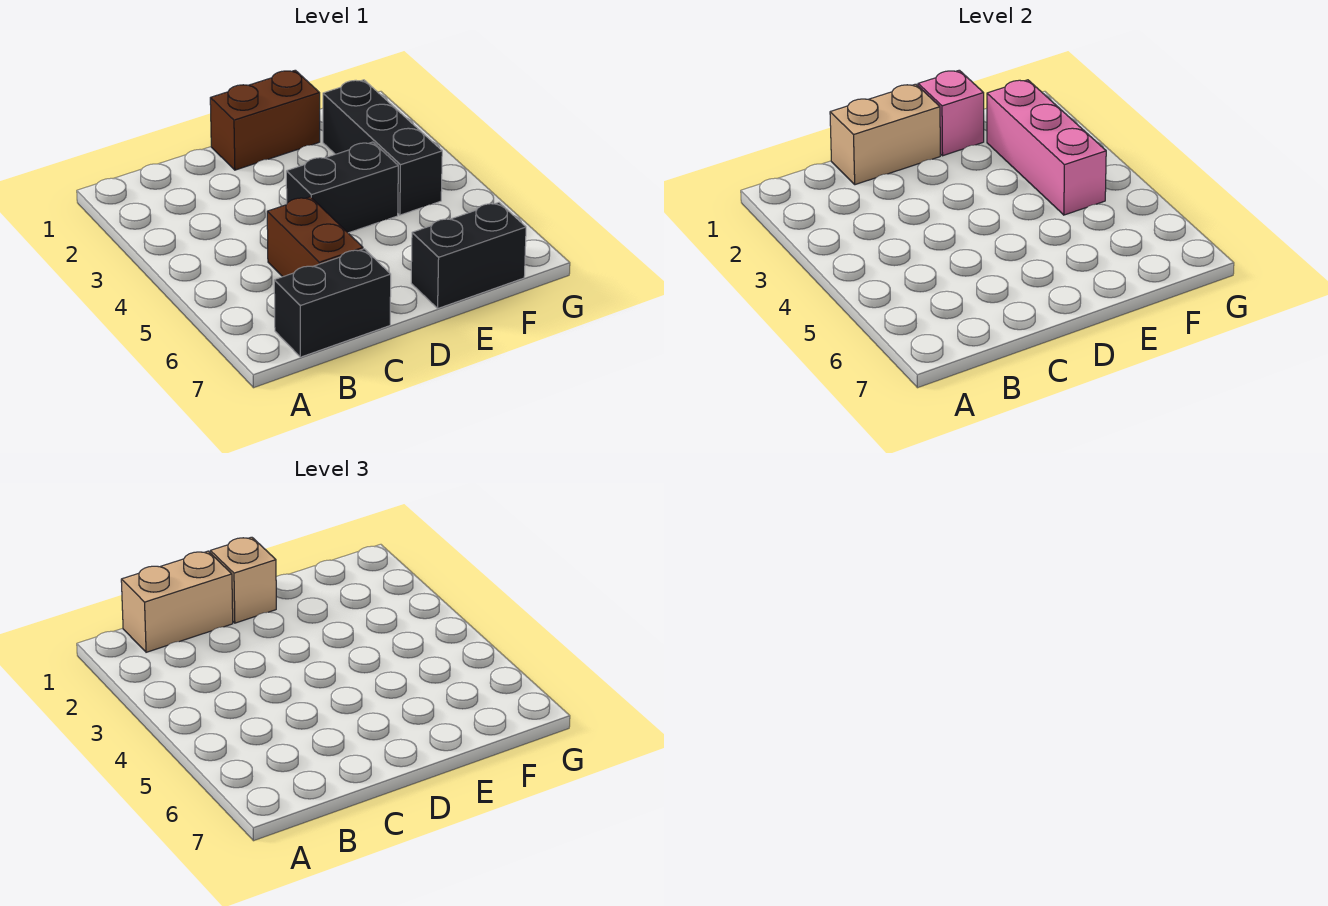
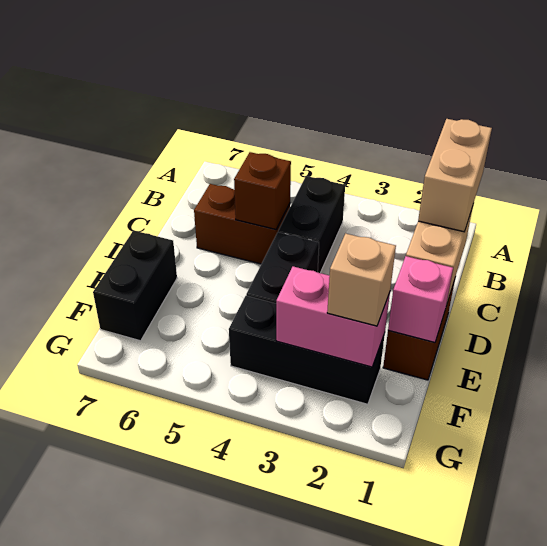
black 1x2 brick [274,249,391,357] -> black 1x2 brick moved to [278,176,345,273]
none -> brown 1x1 brick [234,152,291,229]
tan 1x1 brick [210,537,276,623] -> tan 1x1 brick moved to [327,233,396,326]
pink 1x3 brick [987,80,1106,215] -> pink 1x2 brick [276,266,390,367]

